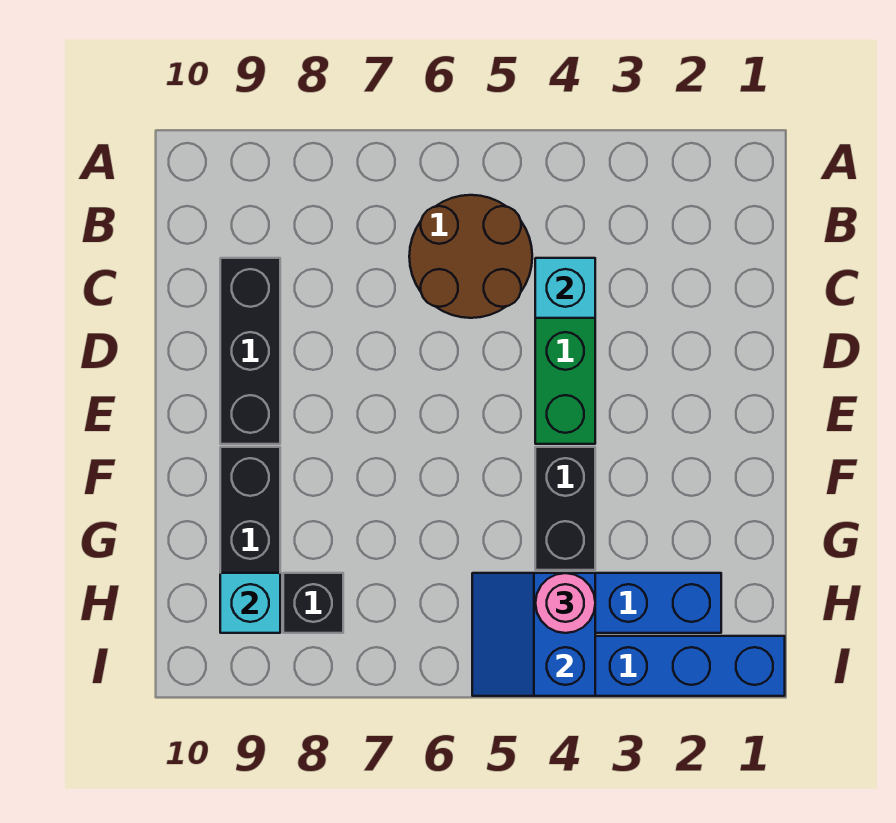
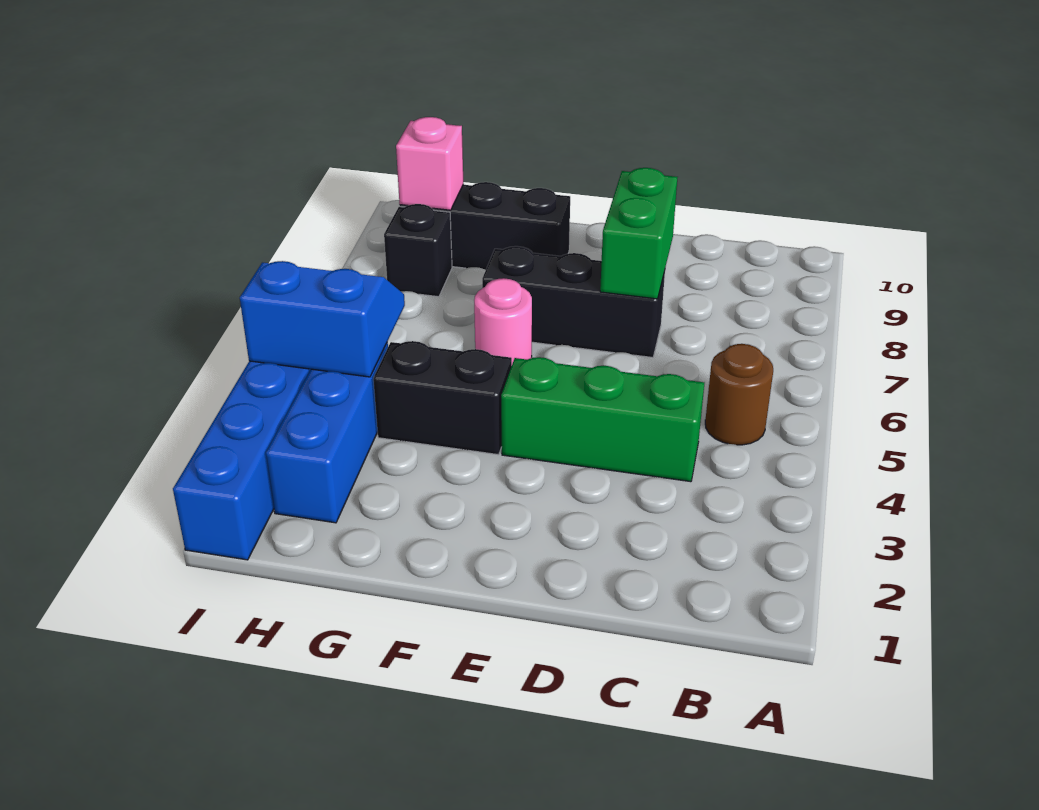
brown 2x2 round brick [409,195,532,318] -> brown 1x1 round brick [705,344,773,445]
cyan 1x1 brick [535,258,595,318] -> none
black 1x3 brick [220,258,280,444] -> black 1x3 brick moved to [482,246,665,358]
none -> green 1x2 brick [600,168,677,299]
pink 1x1 round brick [535,573,595,633] -> pink 1x1 round brick moved to [474,278,532,364]
cyan 1x1 brick [220,573,280,633] -> pink 1x1 brick [396,117,464,210]

